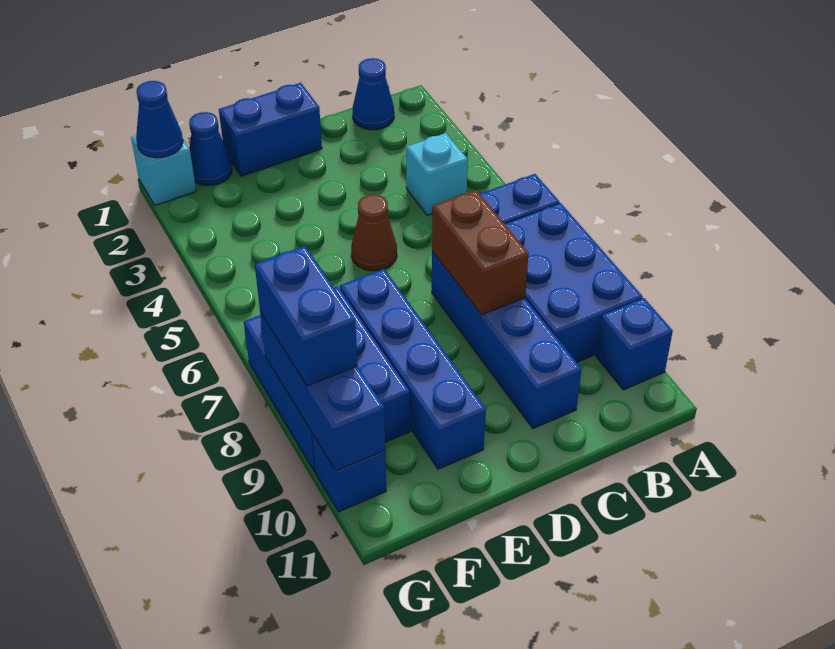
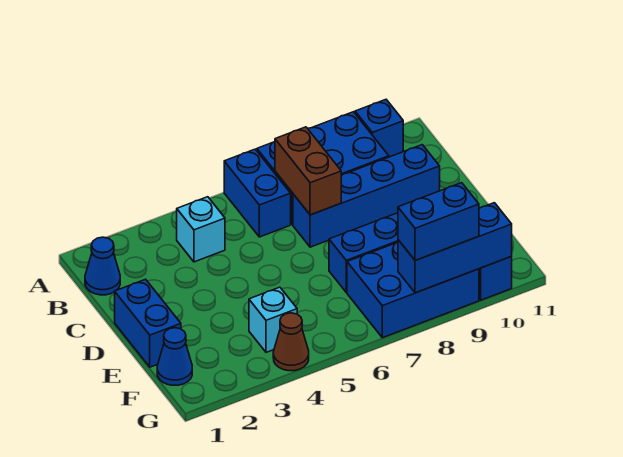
brown 1x2 brick [432,190,529,315] -> brown 1x2 brick turned to [275,127,341,215]
brown 1x1 cone [351,194,397,271] -> brown 1x1 cone moved to [273,313,309,371]
cyan 1x1 brick [131,136,196,205] -> cyan 1x1 brick moved to [249,287,297,352]
blue 1x1 cone [136,81,183,158] -> none

